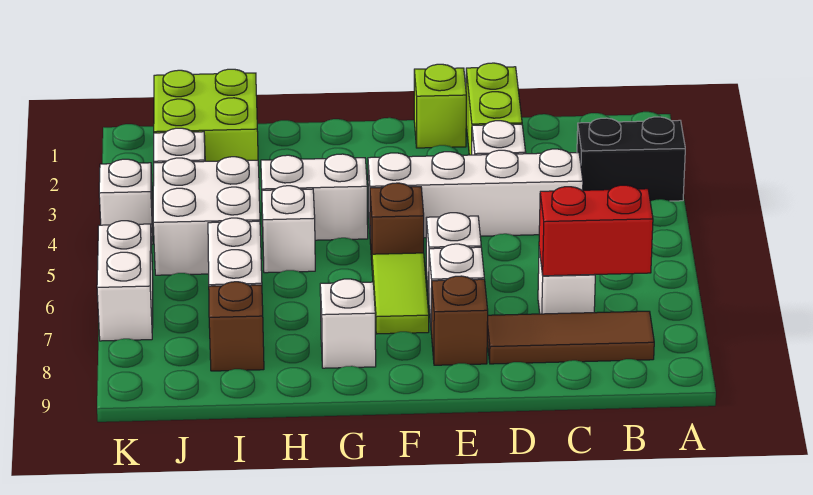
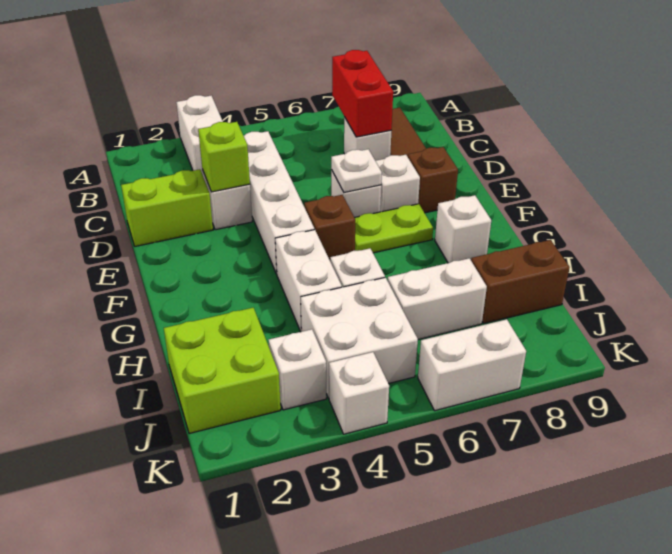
black 1x2 brick [577,117,685,201] -> white 1x2 brick [176,95,223,175]
lime 1x1 brick [414,64,466,148] -> lime 1x1 brick moved to [198,122,250,192]
none -> white 1x1 plate [331,149,382,192]
lime 1x2 tile [372,253,429,334] -> lime 1x2 plate [355,204,433,253]
brown 1x1 brick [209,282,264,371] -> brown 1x2 brick [471,240,570,324]

